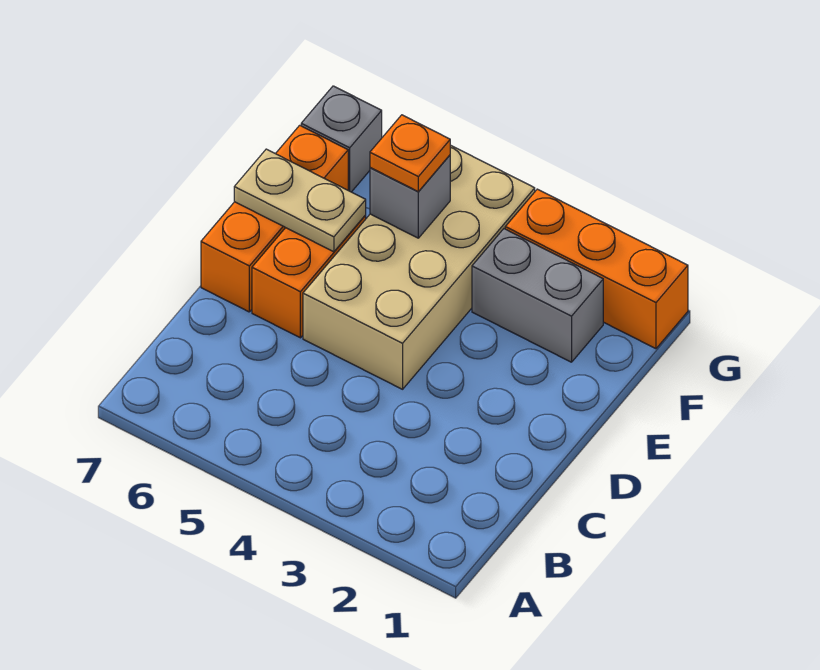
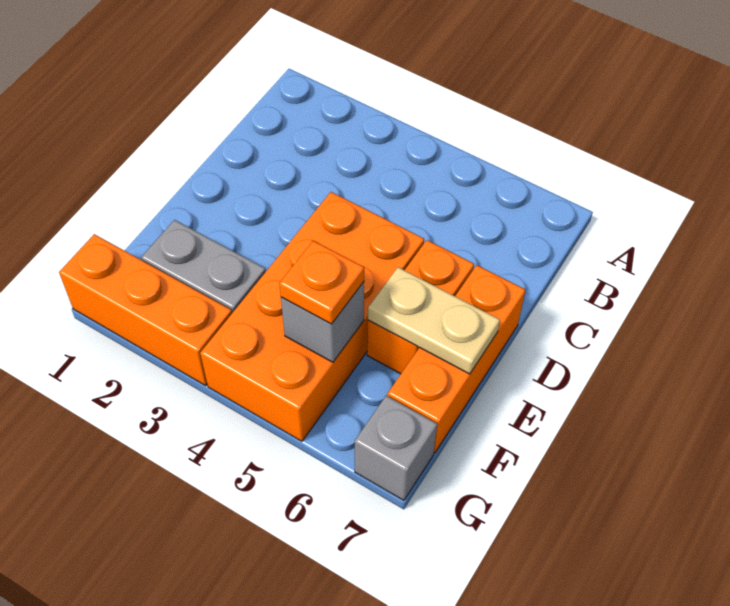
tan 2x4 brick [303,145,535,389] -> orange 2x4 brick [200,192,424,441]

